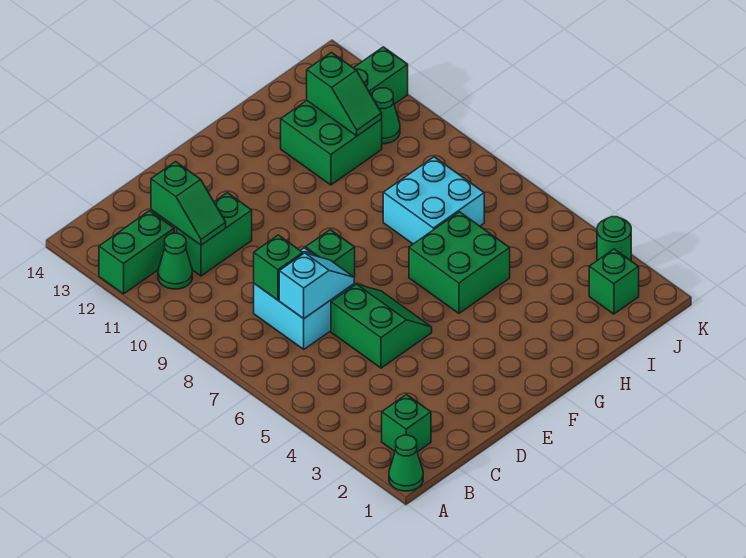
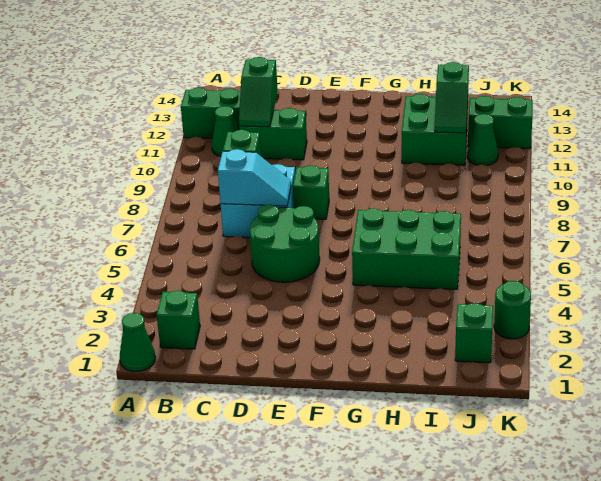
green 2x2 slope [331,284,432,368] -> green 2x2 round brick [250,205,320,282]
green 2x2 brick [409,212,510,313] -> green 2x3 brick [352,208,461,289]
cyan 2x2 brick [383,157,484,244] -> none

